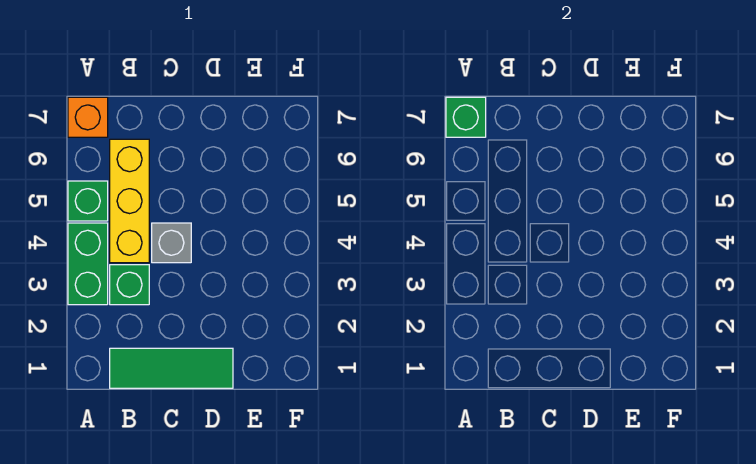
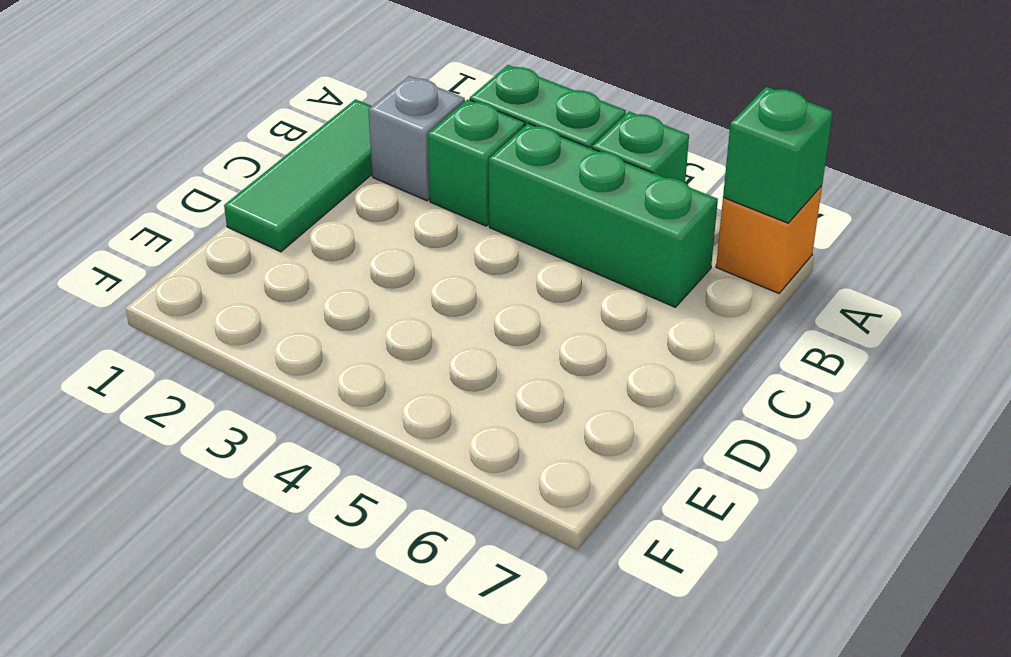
yellow 1x3 brick [110,139,149,263] -> green 1x3 brick [489,123,718,307]
grey 1x1 brick [152,223,191,263] -> grey 1x1 brick moved to [368,76,465,201]

